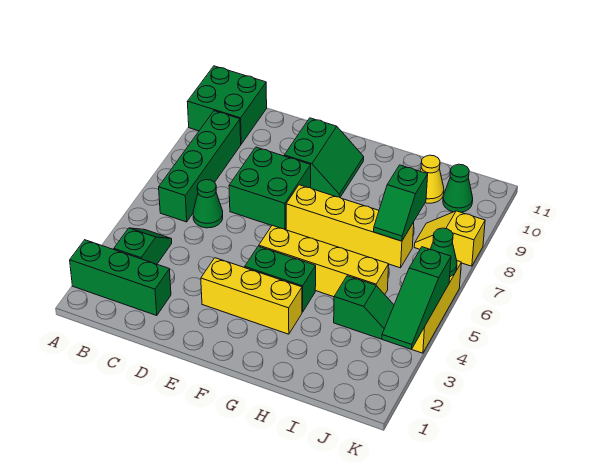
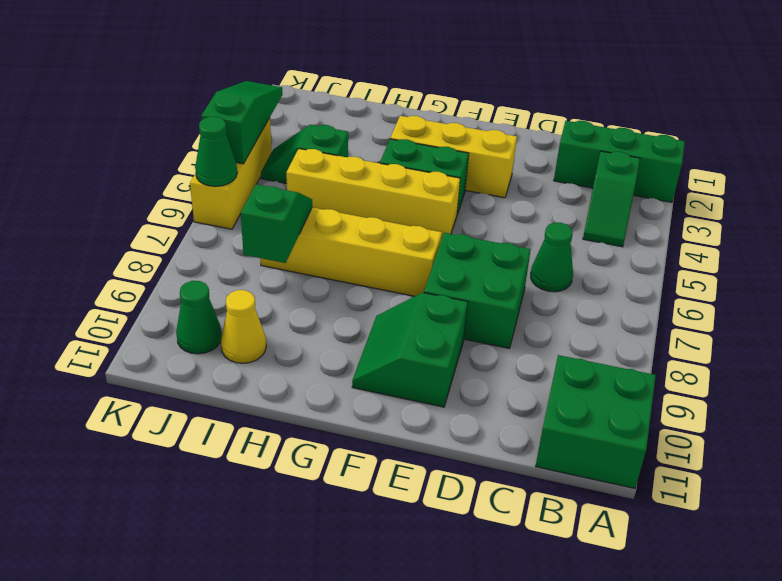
green 1x4 brick [159,111,241,222] -> none
yellow 1x2 slope [414,211,485,266] -> none

